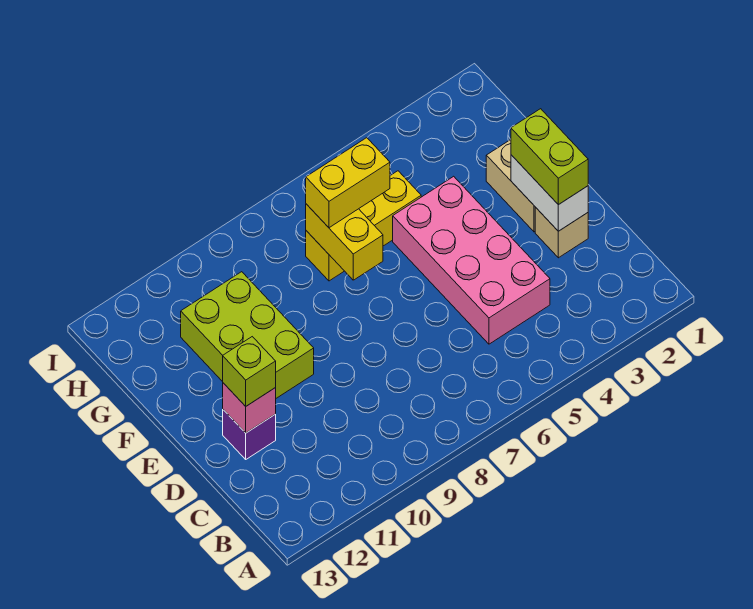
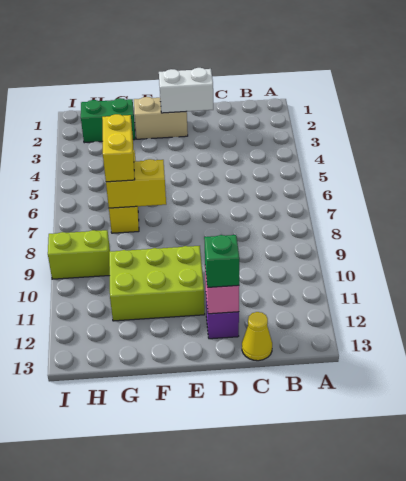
pink 2x4 brick [393,176,550,344] -> none
none -> yellow 1x1 cone [242,312,272,361]
tan 1x1 brick [535,207,588,258] -> none
lime 1x2 brick [511,109,588,205] -> lime 1x2 brick moved to [48,230,110,279]
lime 1x1 brick [223,337,276,406] -> green 1x1 brick [204,235,239,287]
none -> green 1x2 brick [81,98,135,143]

